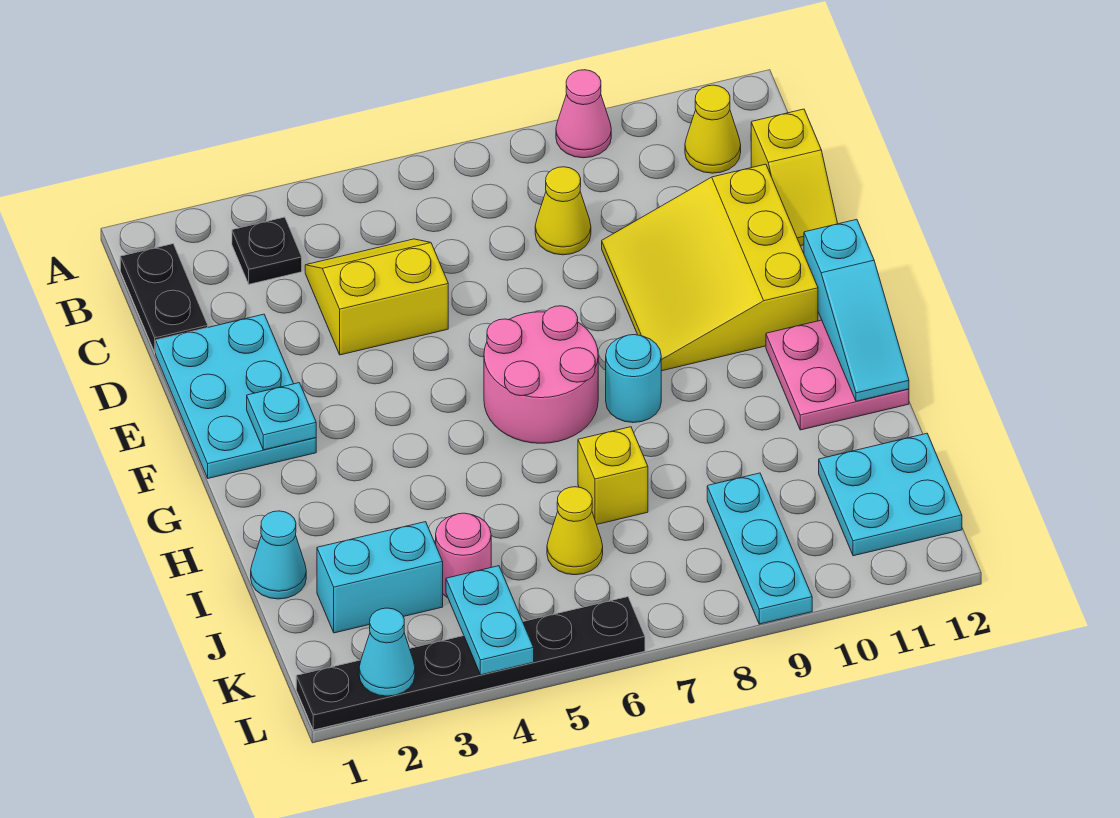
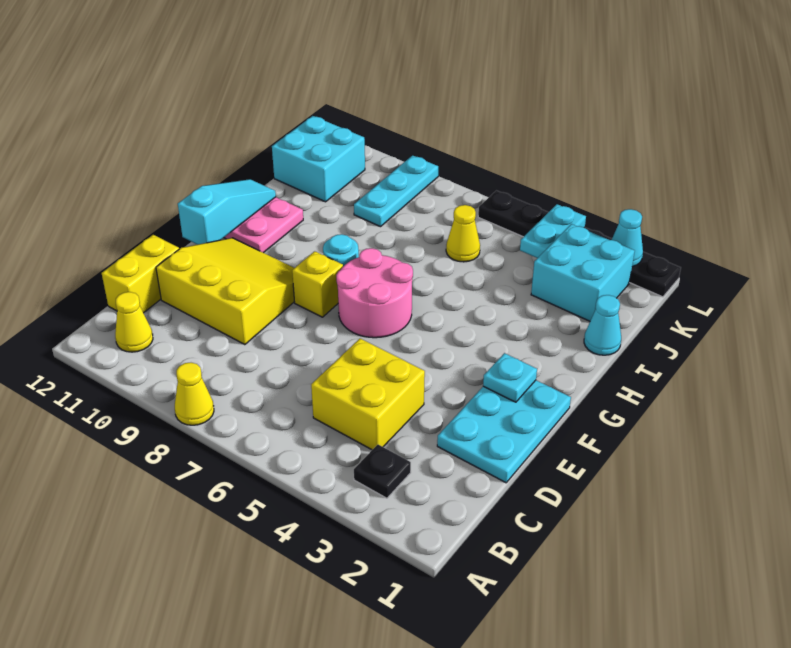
pink 1x1 cone [556,70,611,158] -> none
black 1x2 plate [120,244,208,353] -> none
yellow 2x2 slope [305,239,448,355] -> yellow 2x2 brick [311,339,425,450]
yellow 1x1 cone [535,167,591,255] -> yellow 1x1 cone moved to [175,363,214,425]
yellow 1x2 slope [751,109,838,246] -> yellow 1x2 brick [102,235,179,313]
yellow 3x3 slope [602,164,818,371] -> yellow 3x3 slope turned to [156,238,295,345]
yellow 1x1 brick [578,427,648,525] -> yellow 1x1 brick moved to [292,251,343,317]
cyan 1x2 brick [317,522,443,633] -> cyan 2x2 brick [531,224,635,321]
pink 1x1 round brick [436,513,491,597] -> none
cyan 2x2 plate [819,433,962,556] -> cyan 2x2 brick [272,116,365,202]

